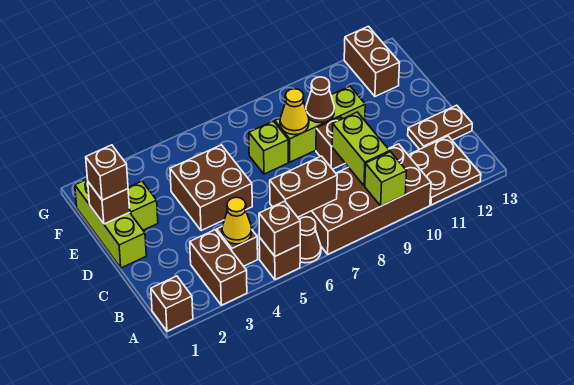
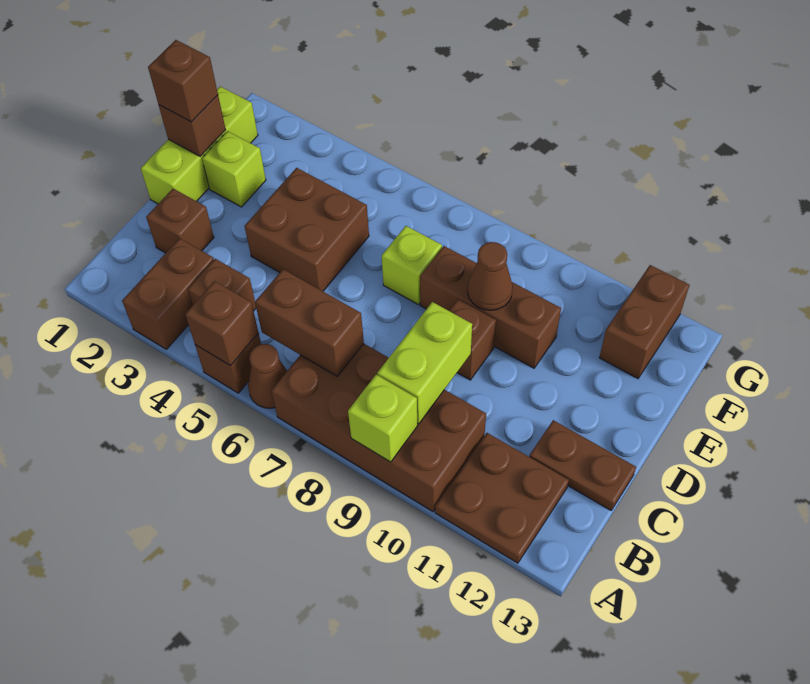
brown 1x1 brick [151,276,193,331] -> brown 1x1 brick moved to [146,189,214,253]
yellow 1x1 cone [222,197,252,244] -> none
lime 1x3 brick [275,86,365,162] -> brown 1x3 brick [420,246,561,368]
yellow 1x1 cone [280,89,309,135] -> none

